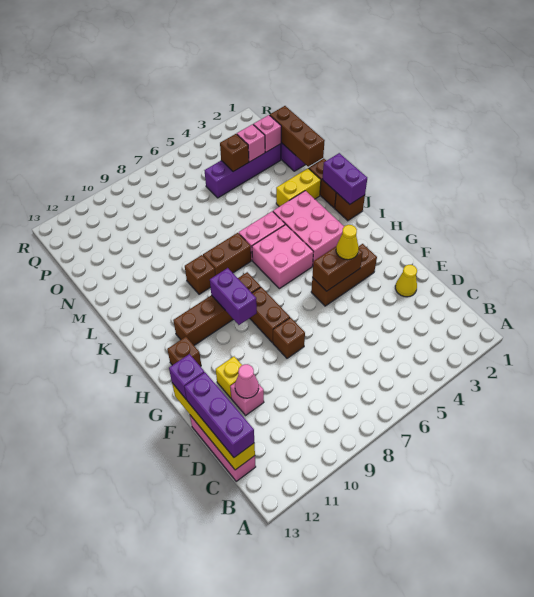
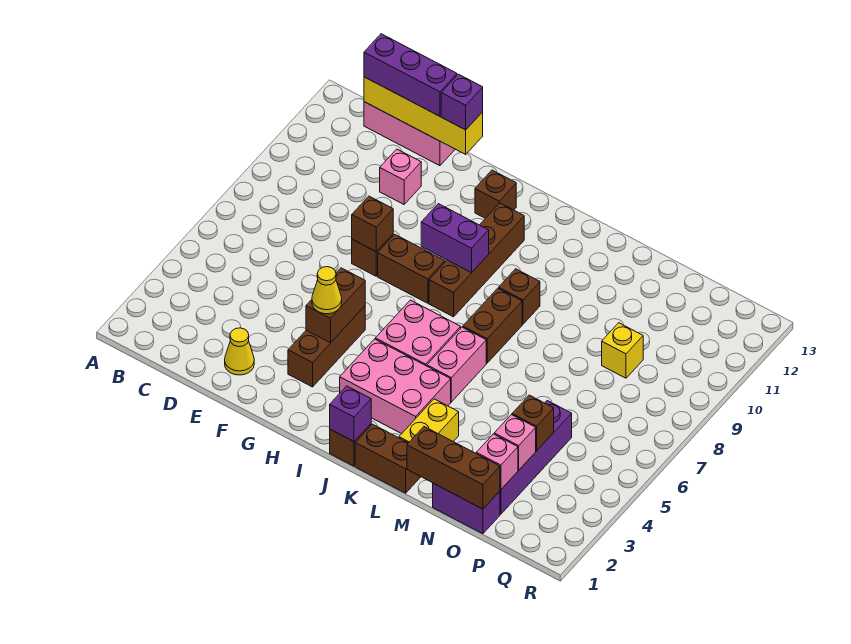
pink 1x1 cone [235,364,259,398] -> none
none -> brown 1x1 brick [352,196,393,252]
yellow 1x1 brick [216,356,242,398] -> yellow 1x1 brick moved to [602,323,643,378]
purple 1x2 brick [322,153,367,204] -> purple 1x1 brick [330,386,371,442]

